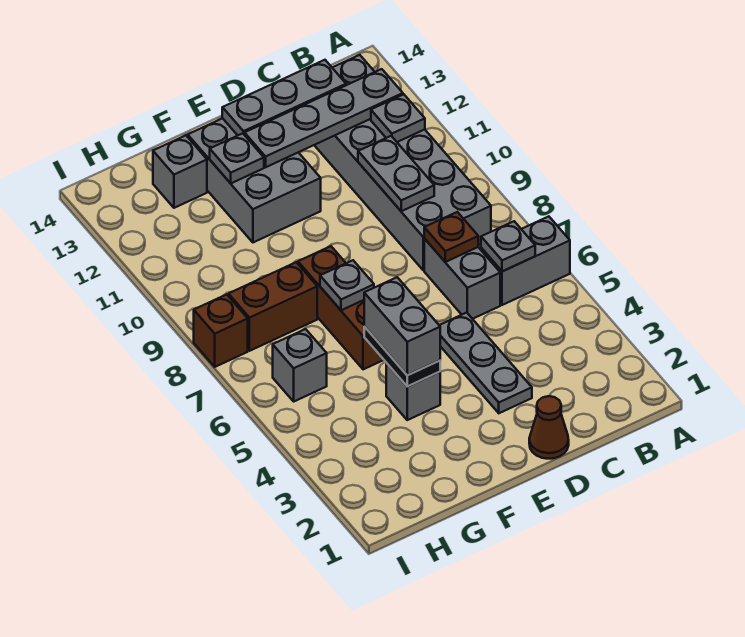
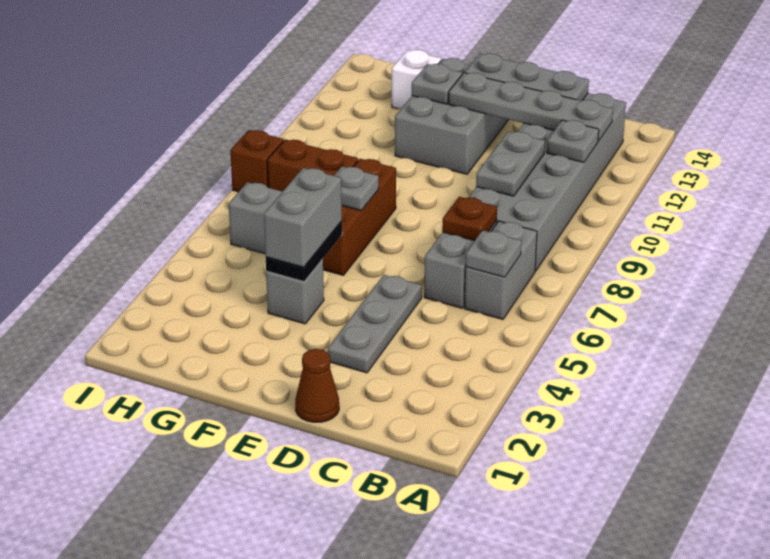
grey 1x2 brick [481,216,570,305] -> grey 1x2 brick turned to [465,221,537,319]
grey 1x1 brick [153,135,207,208] -> white 1x1 brick [392,50,441,109]

